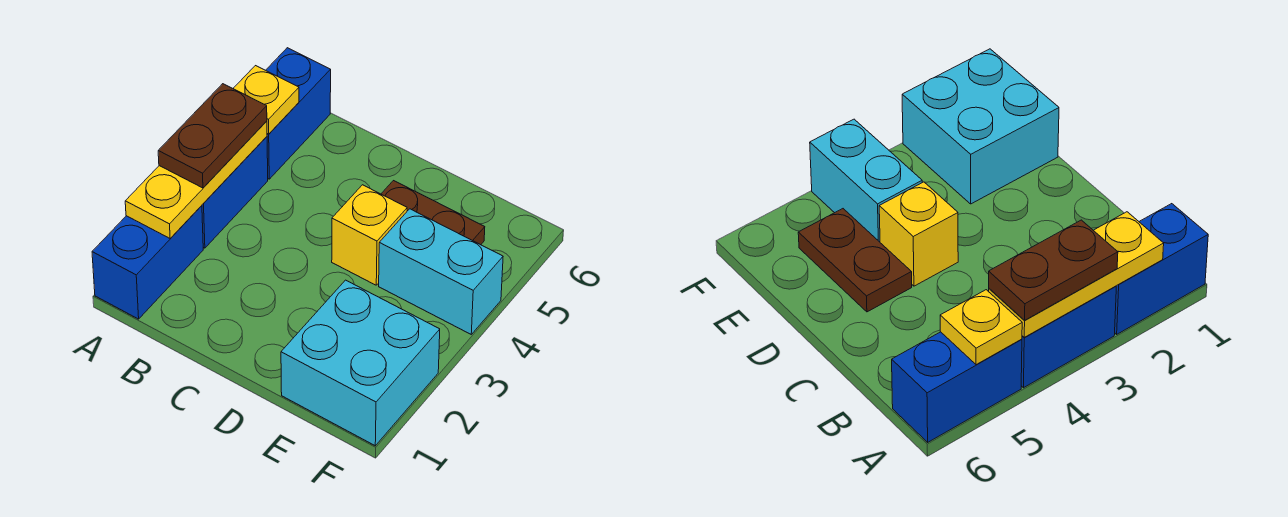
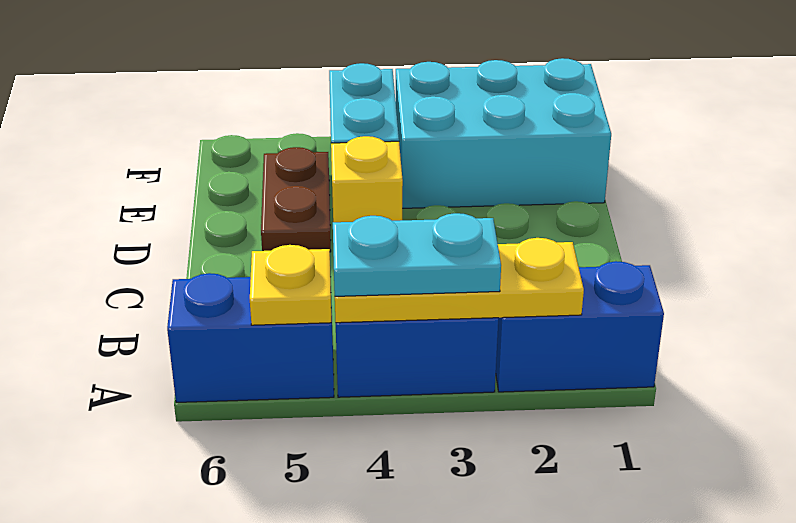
brown 1x2 plate [158,84,267,188] -> cyan 1x2 plate [333,213,501,296]
cyan 2x2 brick [281,280,440,446] -> cyan 2x3 brick [396,58,611,208]

